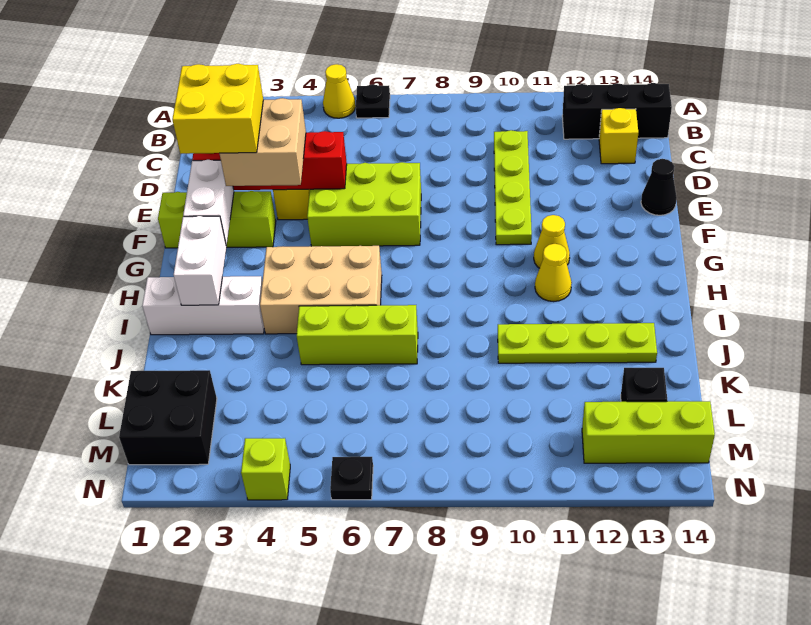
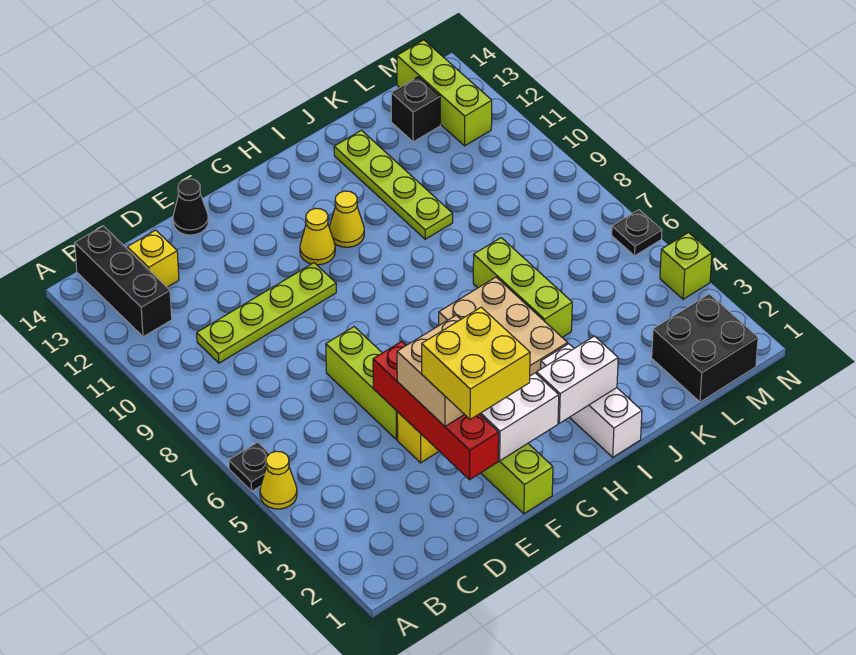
lime 2x3 brick [307,162,421,246] -> lime 1x3 brick [326,327,398,440]

